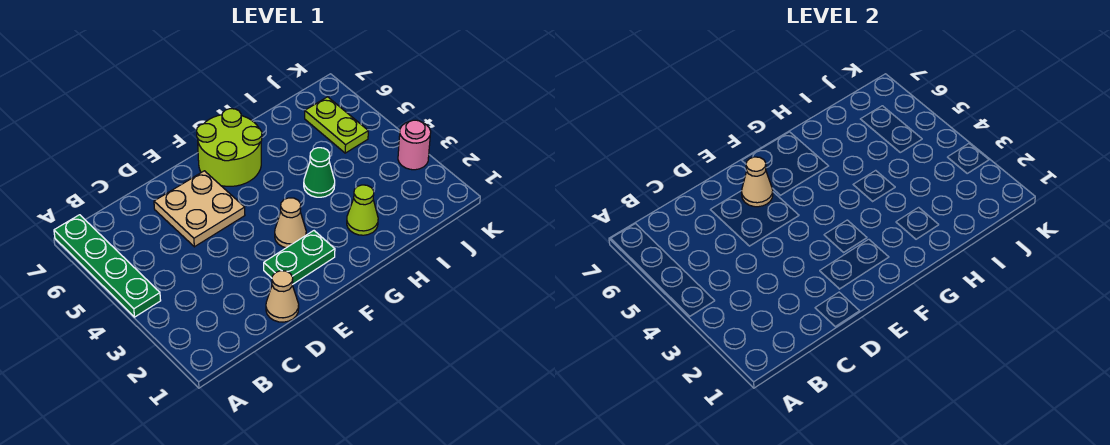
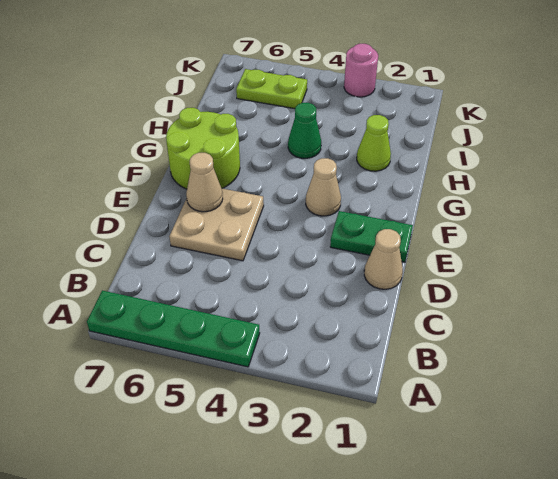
green 1x2 plate [264,231,335,285] -> green 1x2 plate turned to [330,211,413,262]

